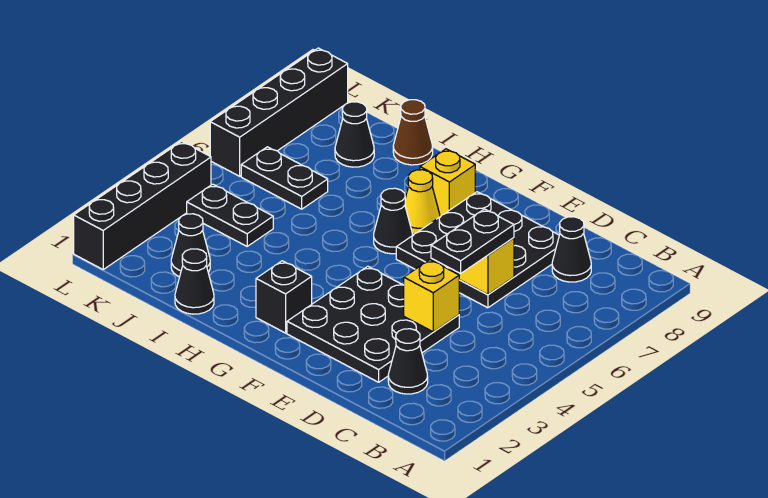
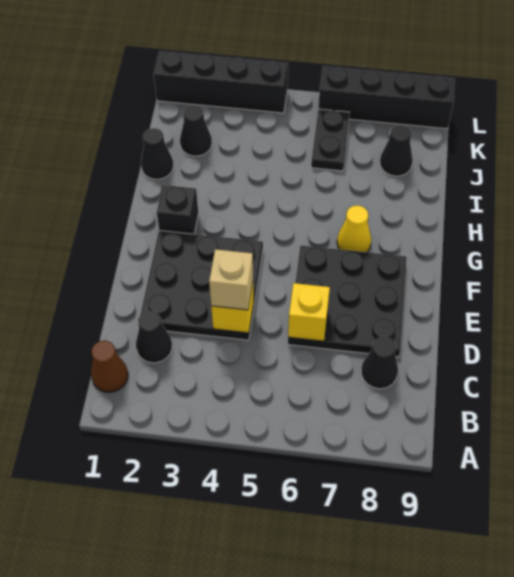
none -> tan 1x1 brick [209,249,253,310]
black 1x2 plate [431,209,514,274] -> none
black 1x1 cone [374,188,413,254] -> none
yellow 1x1 brick [420,149,475,216] -> none
brown 1x1 cone [393,100,433,165] -> brown 1x1 cone moved to [91,340,128,392]
black 1x2 plate [187,184,273,246] -> none

